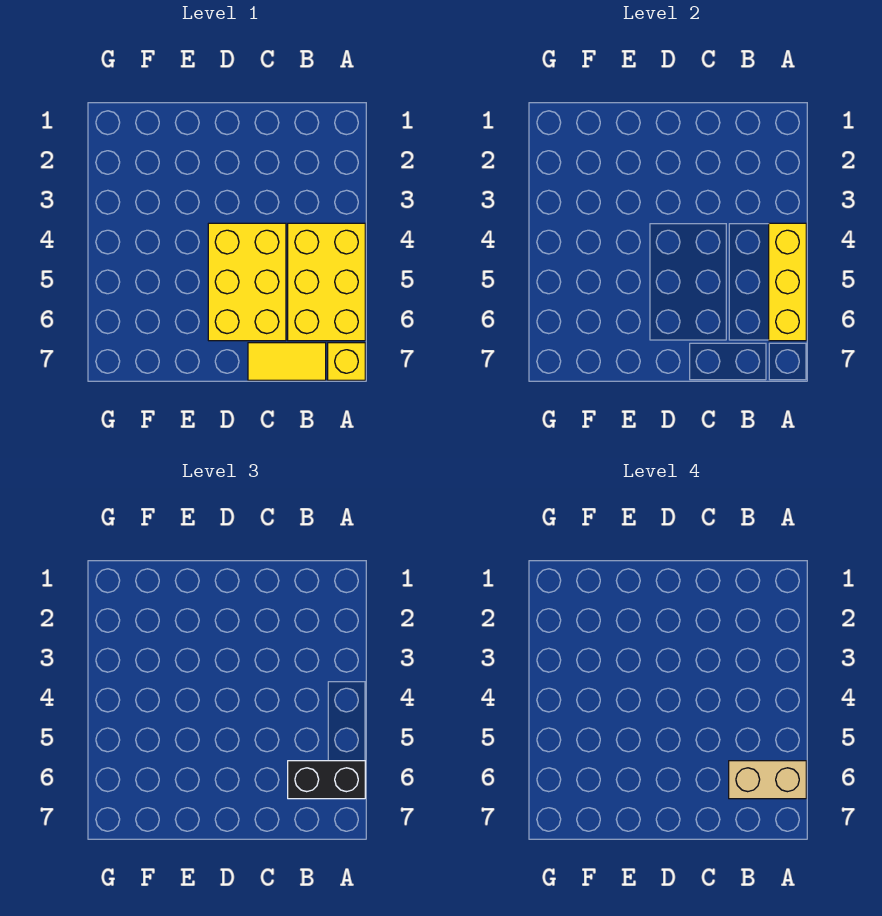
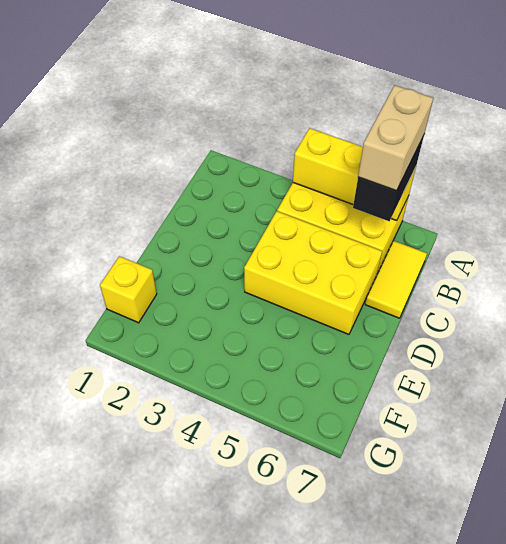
yellow 1x1 brick [328,343,365,380] -> yellow 1x1 brick moved to [100,256,157,323]

